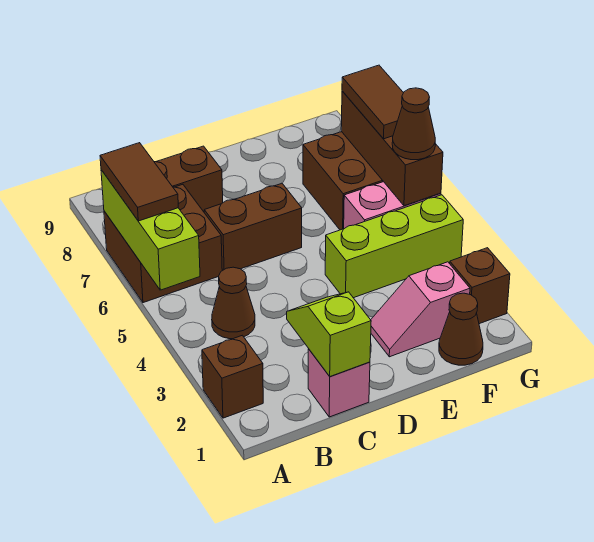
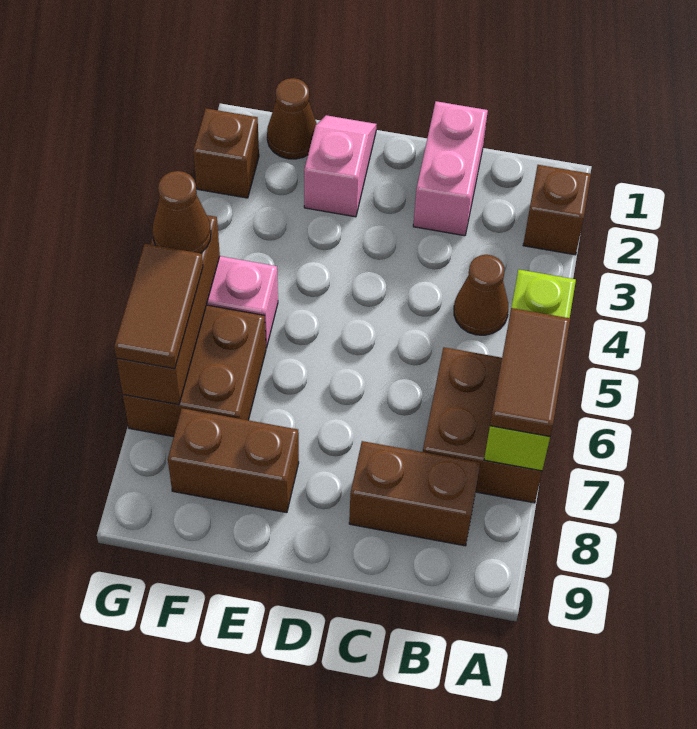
pink 1x1 brick [308,349,370,417] -> pink 1x2 brick [413,101,488,236]
lime 1x2 slope [287,292,371,376] -> none
brown 1x2 brick [204,183,302,271] -> brown 1x2 brick moved to [168,408,299,513]
pink 1x2 slope [371,262,470,357] -> pink 1x2 slope turned to [304,115,377,217]
lime 1x3 brick [325,195,463,298] -> none

